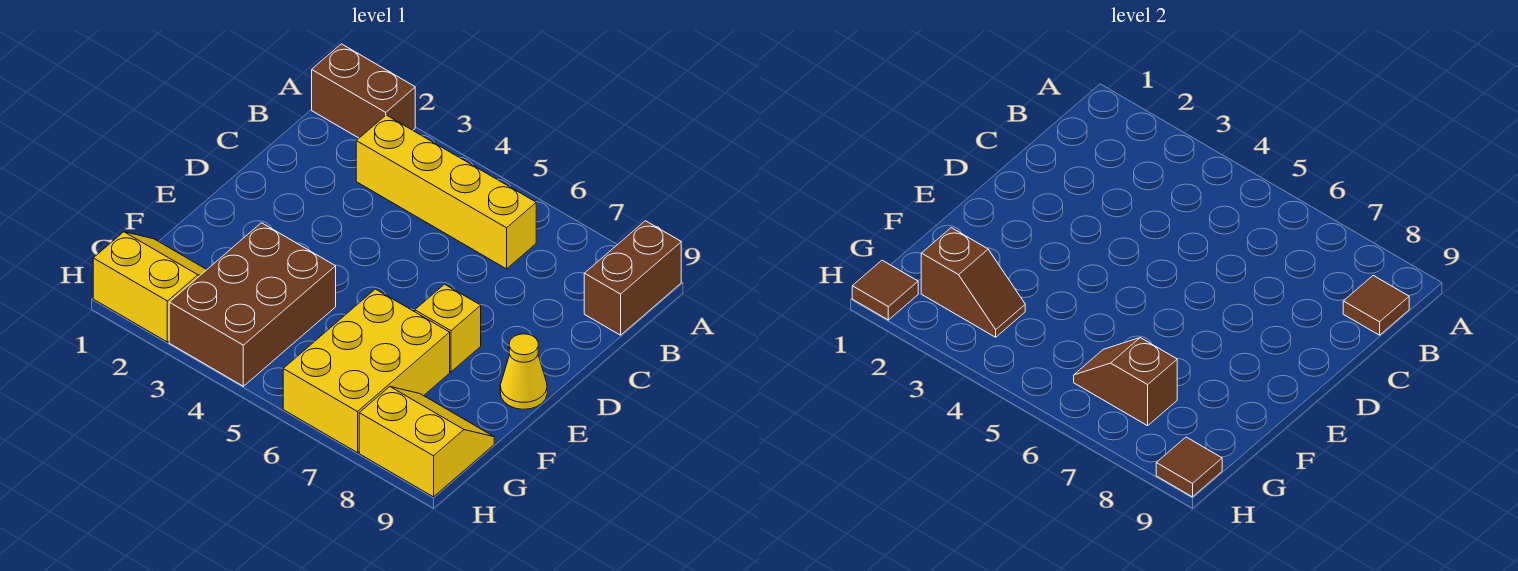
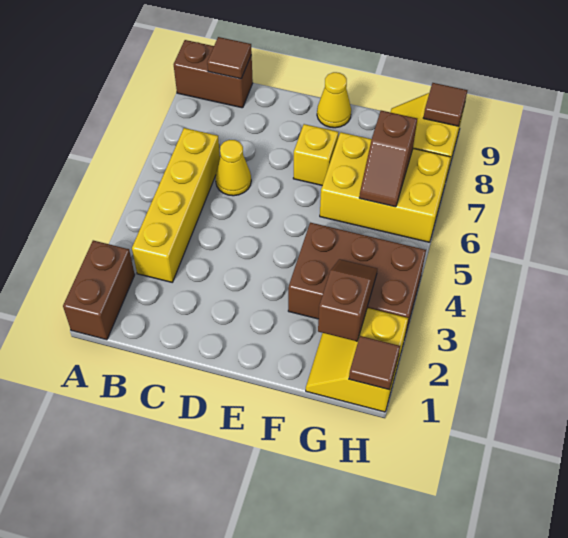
none -> yellow 1x1 cone [215,140,251,196]

